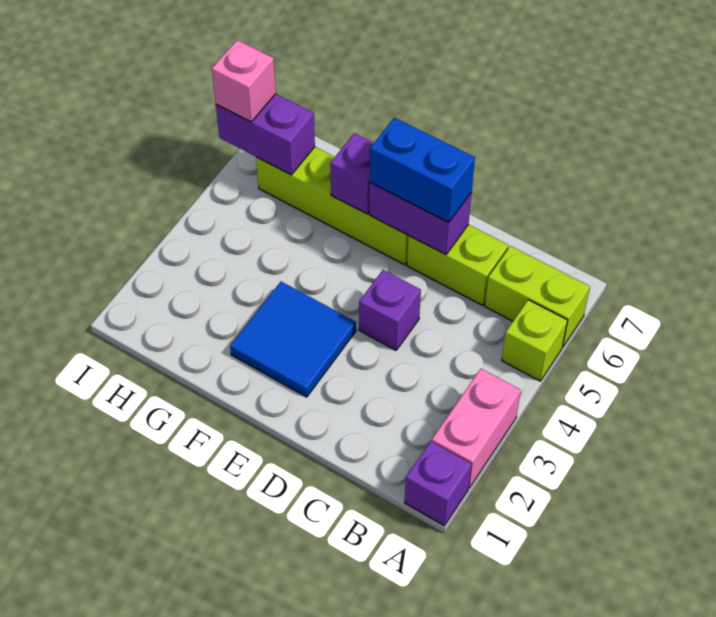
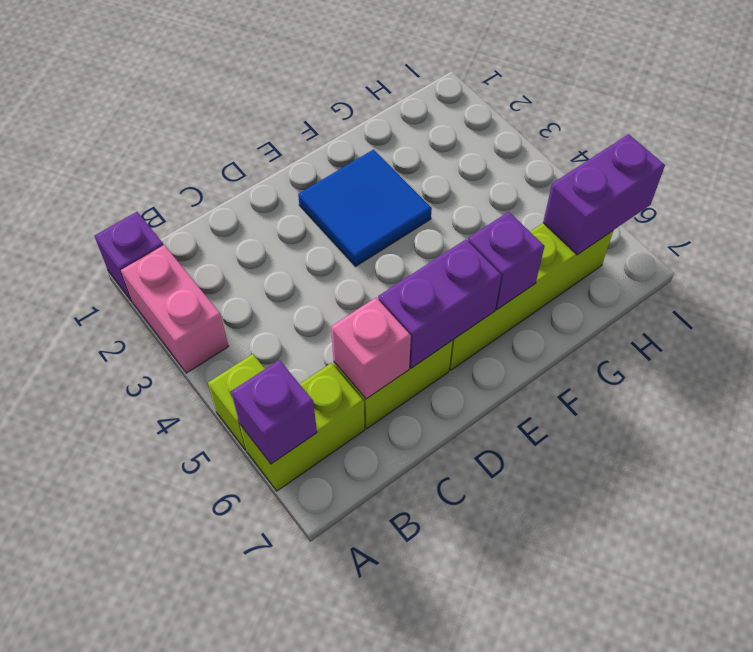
purple 1x1 brick [359,270,421,350] -> purple 1x1 brick moved to [231,360,317,464]
blue 1x2 brick [370,118,475,222] -> none
pink 1x1 brick [212,40,276,122] -> pink 1x1 brick moved to [331,298,411,399]

